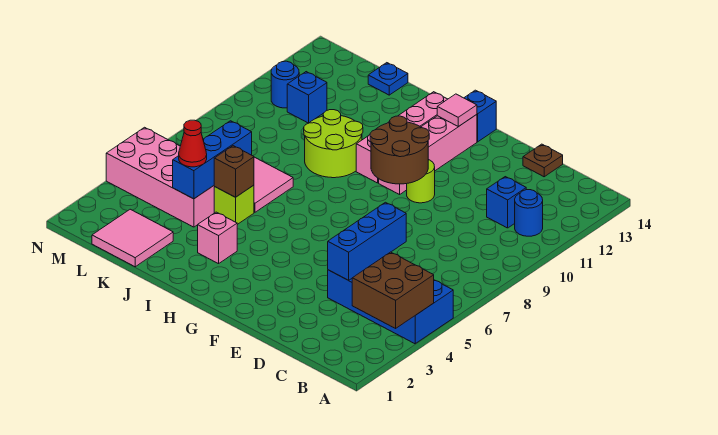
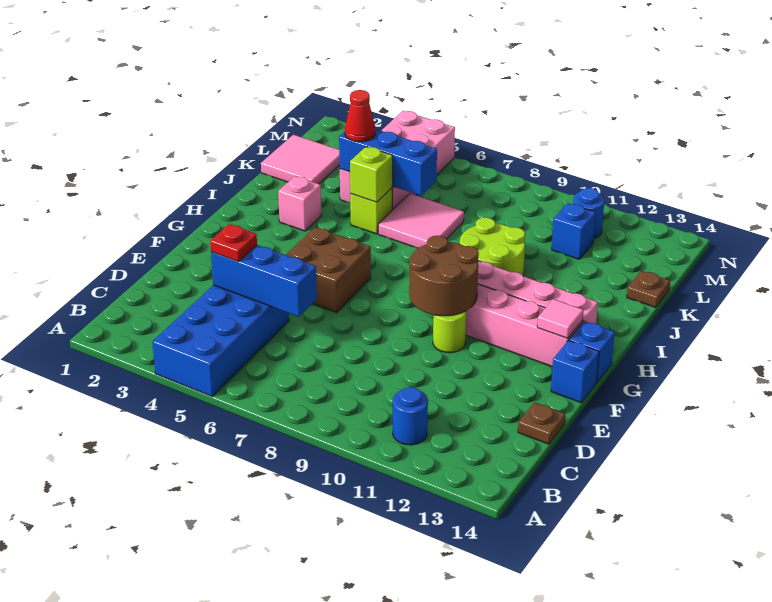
brown 2x2 brick [352,252,434,328] -> brown 2x2 brick moved to [286,227,371,313]
blue 1x1 brick [487,177,526,228] -> blue 1x1 brick moved to [551,340,599,403]
none -> red 1x1 plate [210,224,257,262]
brown 1x1 brick [214,146,254,197] -> lime 1x1 brick [350,147,393,202]
blue 1x1 plate [368,63,408,95] -> brown 1x1 plate [627,271,670,307]

